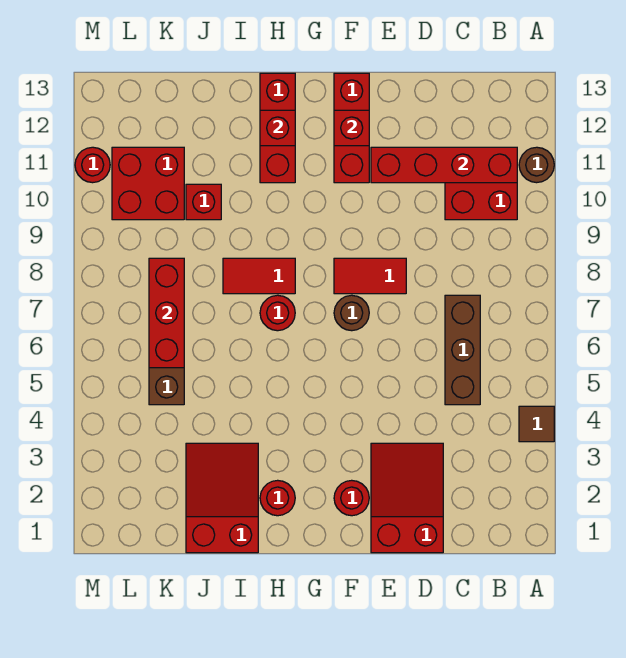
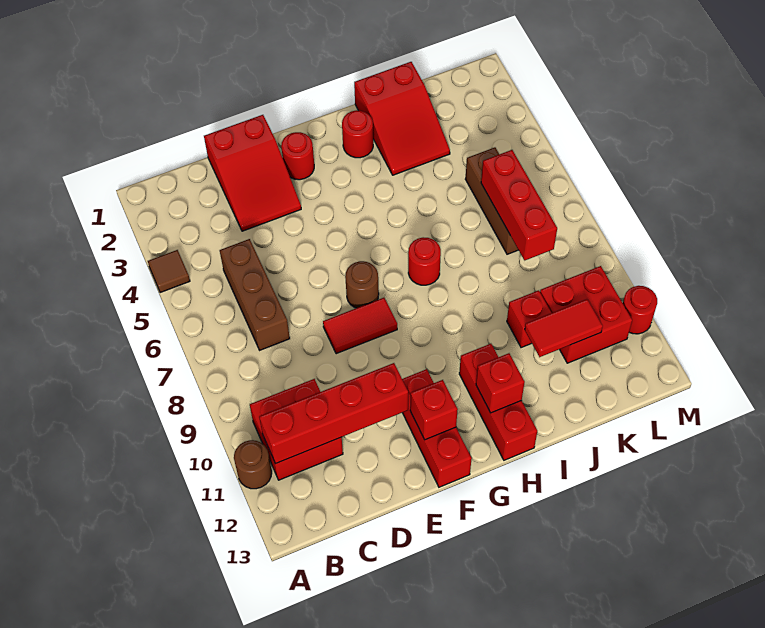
red 1x2 tile [223,258,295,294] -> red 1x2 tile moved to [525,299,603,357]

